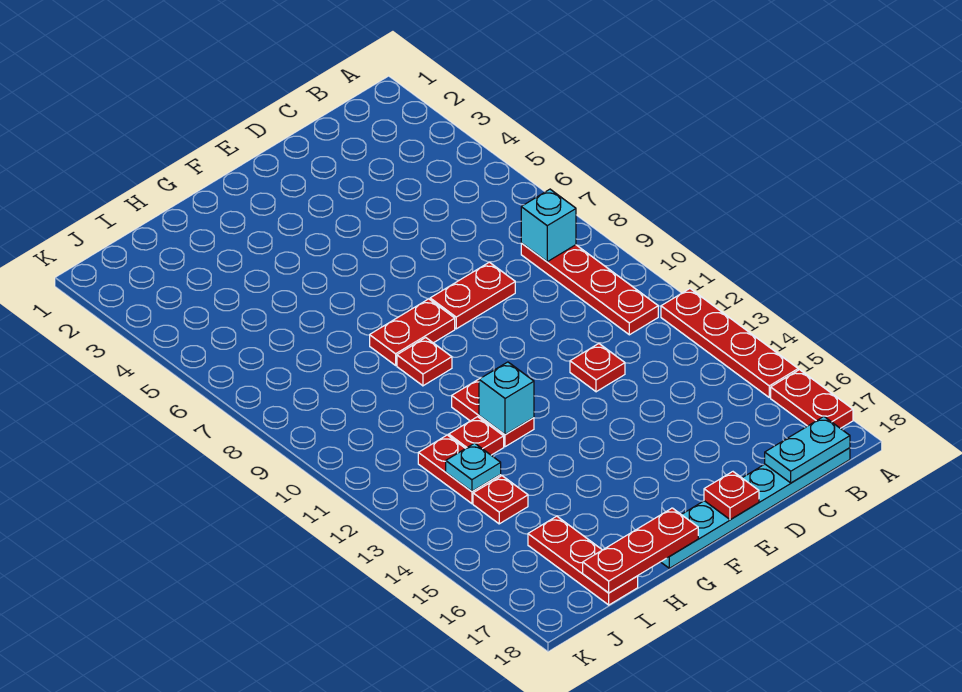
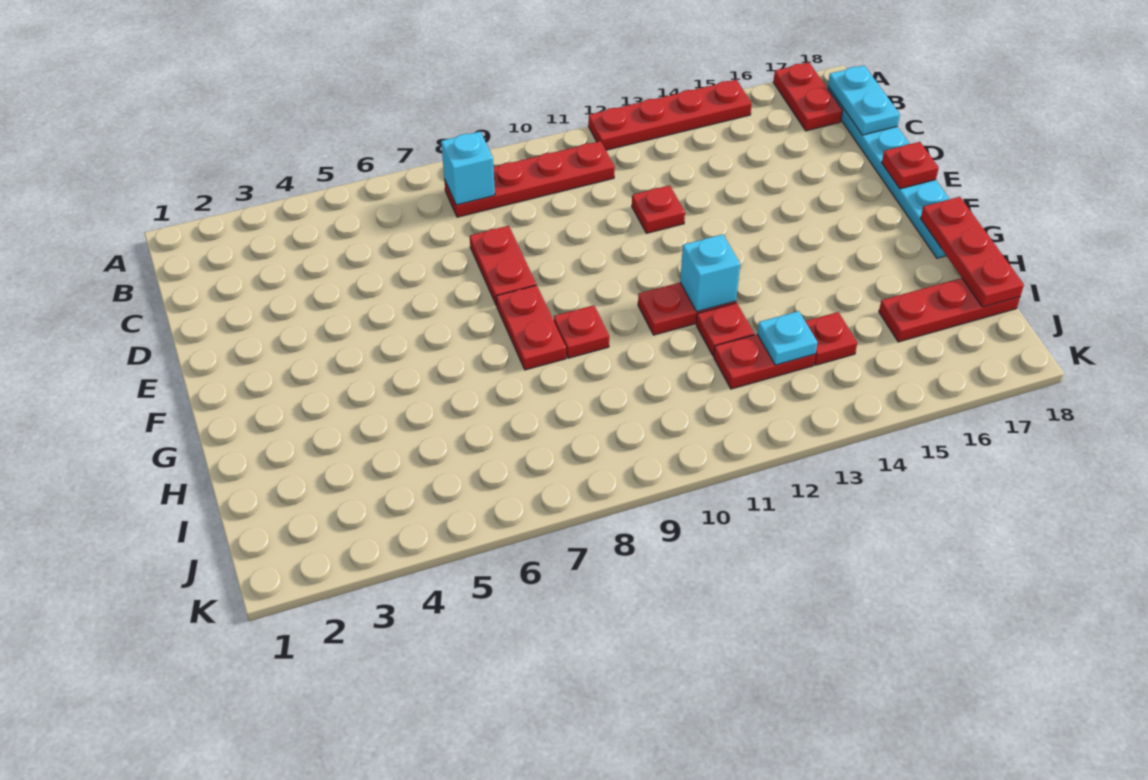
red 1x2 plate [771,370,853,428] -> red 1x2 plate turned to [773,62,842,131]

